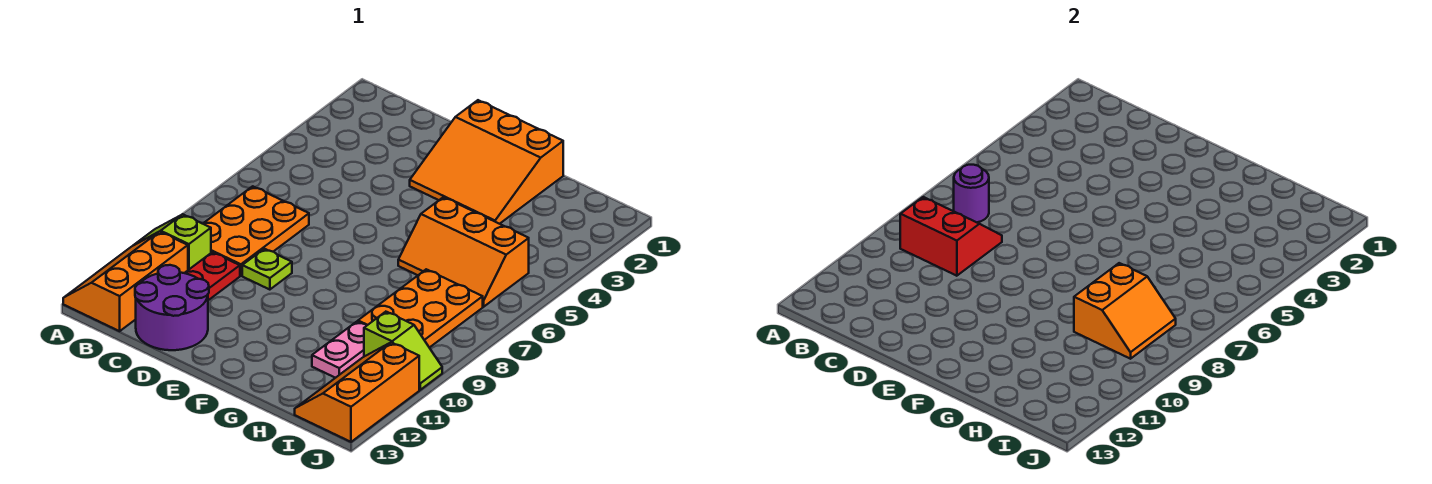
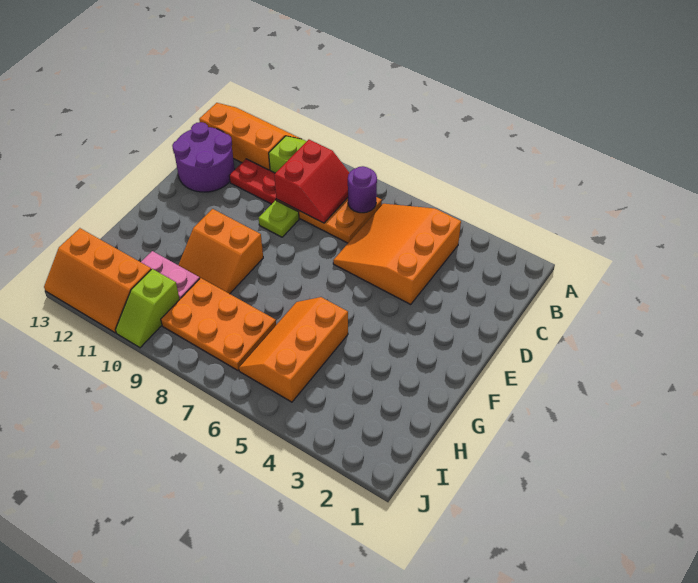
orange 3x3 slope [410,100,563,224] -> orange 3x3 slope moved to [333,204,461,304]
orange 2x2 slope [1074,263,1176,359] -> orange 2x2 slope moved to [179,209,263,294]
orange 2x3 slope [295,342,419,442] -> orange 2x3 slope turned to [44,228,151,333]

